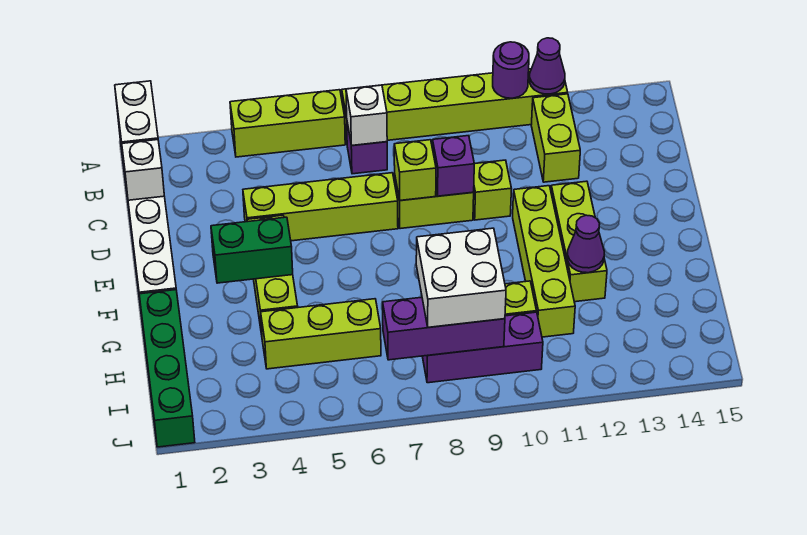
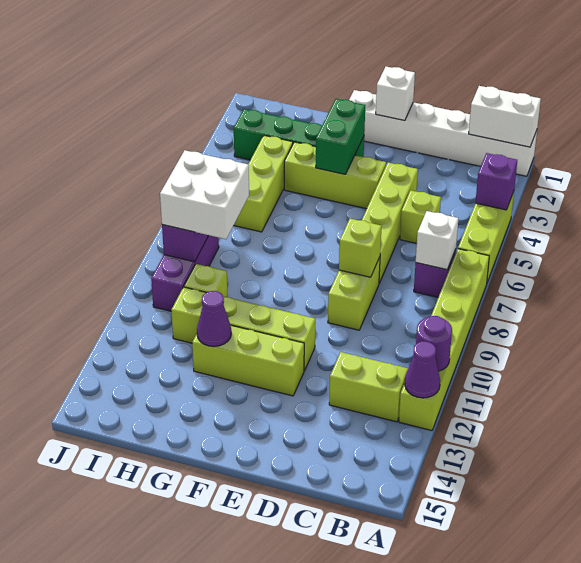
white 1x1 brick [122,140,164,200] -> white 1x1 brick moved to [376,67,415,121]
purple 1x1 brick [432,136,474,196] -> purple 1x1 brick moved to [475,153,517,210]
lime 1x1 brick [473,160,512,220] -> lime 1x1 brick moved to [400,190,441,243]
green 1x4 brick [139,290,195,447] -> green 1x4 brick moved to [234,109,364,160]

